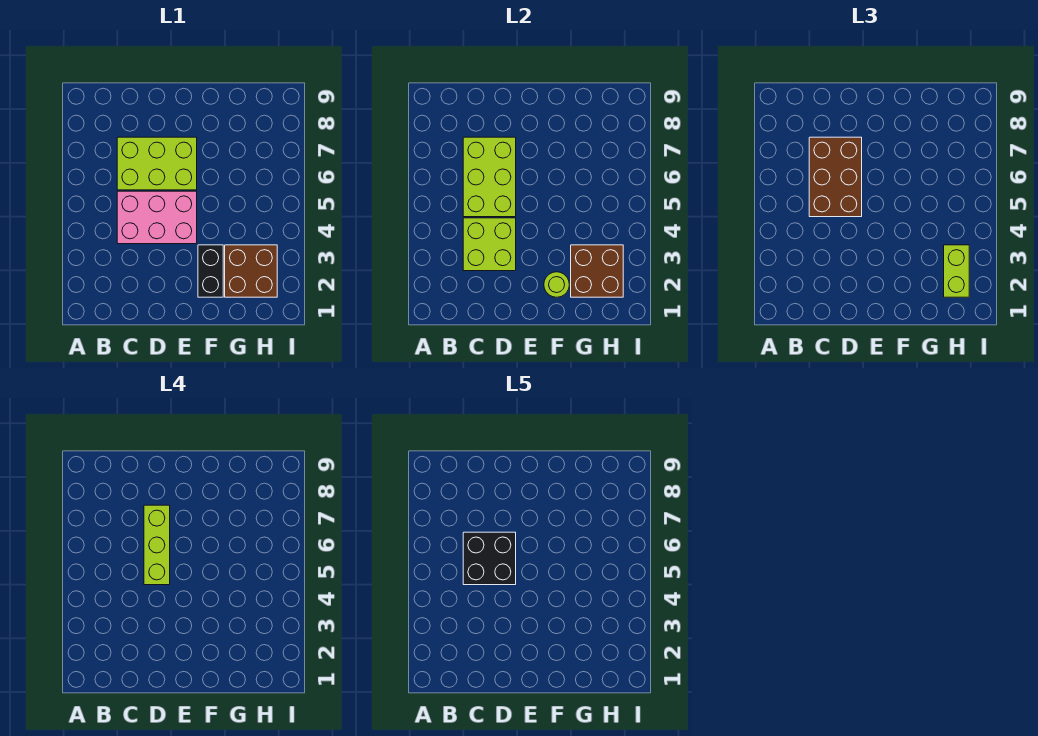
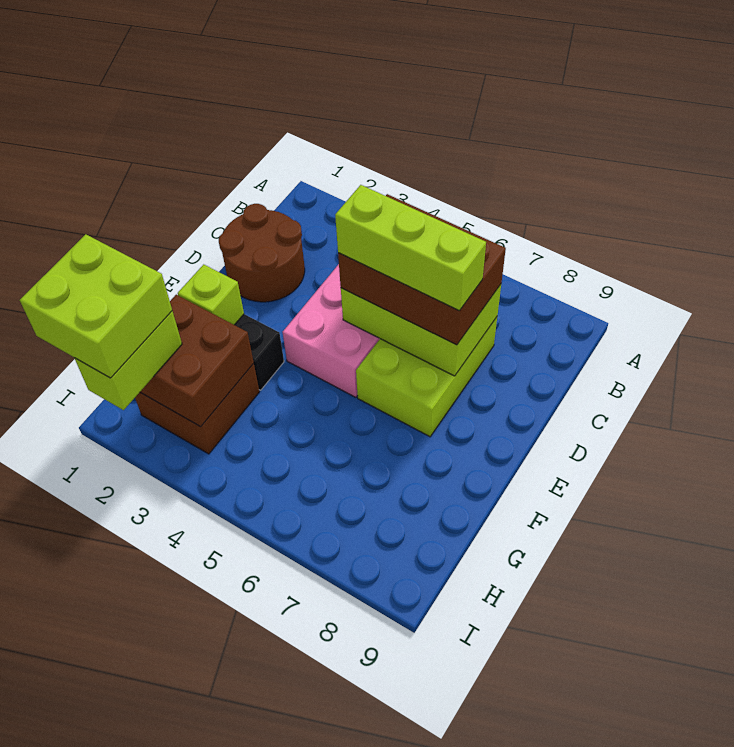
none -> brown 2x2 round brick [219,204,305,302]
lime 2x2 brick [463,218,516,271] -> lime 2x2 brick moved to [20,234,172,378]
black 2x2 brick [463,532,516,585] -> none
lime 1x1 round brick [544,272,569,297] -> lime 1x1 brick [178,264,244,325]
lime 1x2 brick [944,245,969,297] -> lime 1x2 brick turned to [75,311,182,410]

